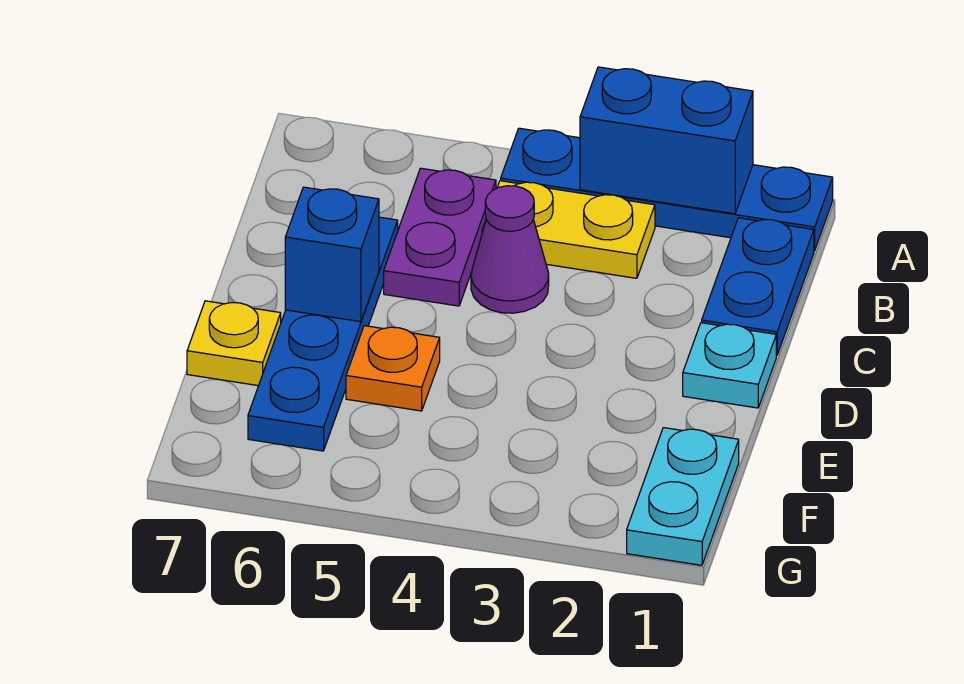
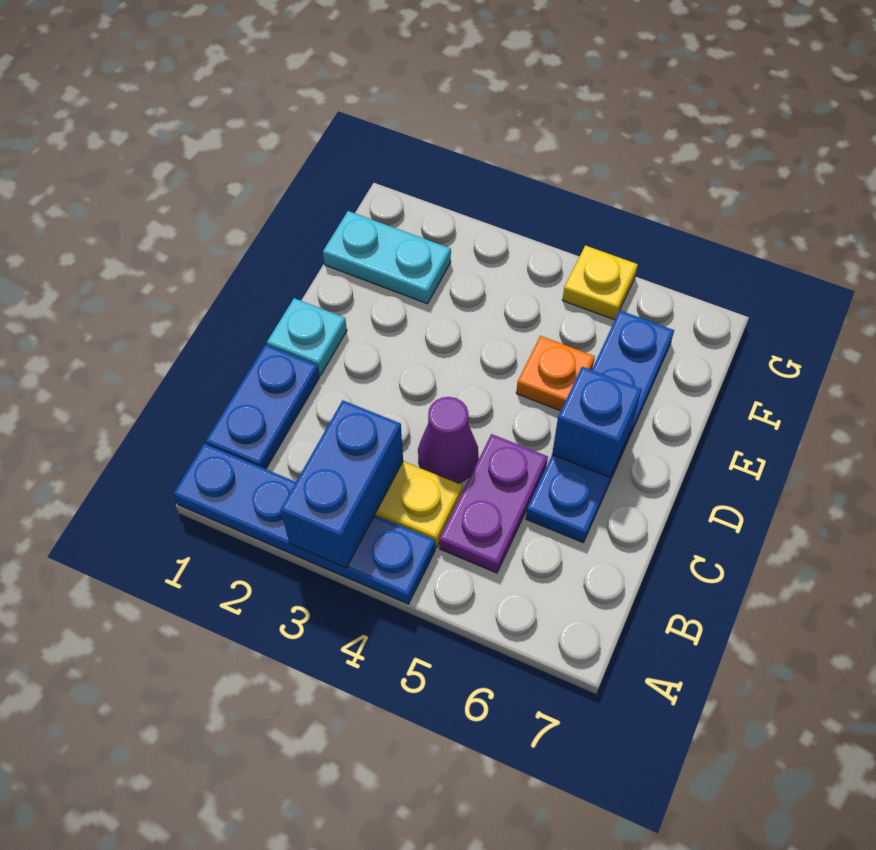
blue 1x2 brick [580,67,753,214] -> blue 1x2 brick turned to [280,400,403,568]
yellow 1x1 plate [187,301,281,386] -> yellow 1x1 plate moved to [563,245,638,320]
cyan 1x2 plate [627,428,739,565] -> cyan 1x2 plate turned to [323,211,451,304]

